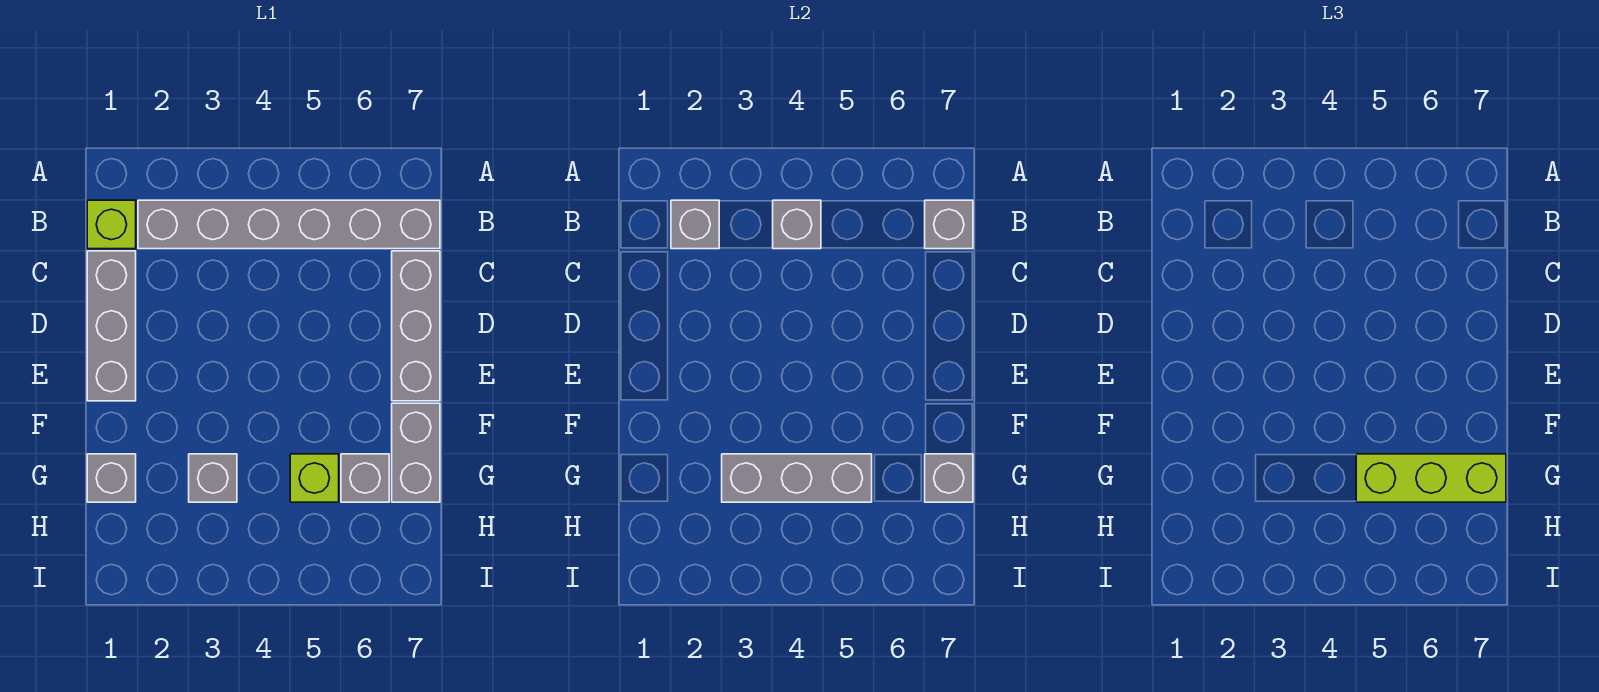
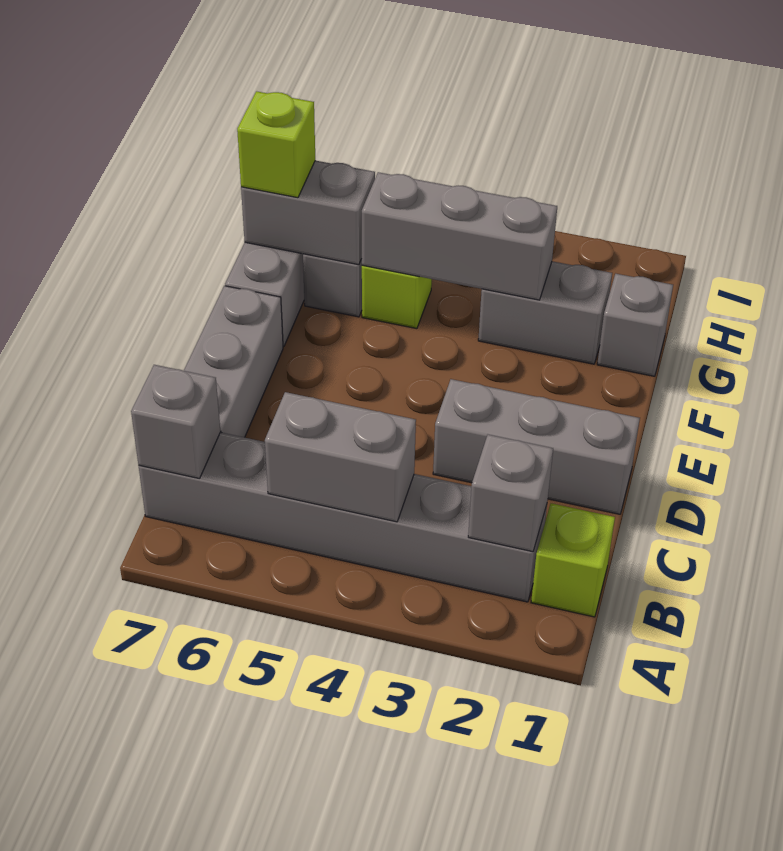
grey 1x1 brick [773,200,821,249] -> grey 1x2 brick [265,392,416,522]
grey 1x3 brick [87,251,136,401] -> grey 1x3 brick turned to [433,379,640,514]
grey 1x1 brick [189,454,237,502] -> grey 1x2 brick [478,261,612,364]
lime 1x3 brick [1356,454,1506,502] -> lime 1x1 brick [237,91,315,198]
grey 1x1 brick [925,454,973,502] -> grey 1x2 brick [241,161,375,265]

